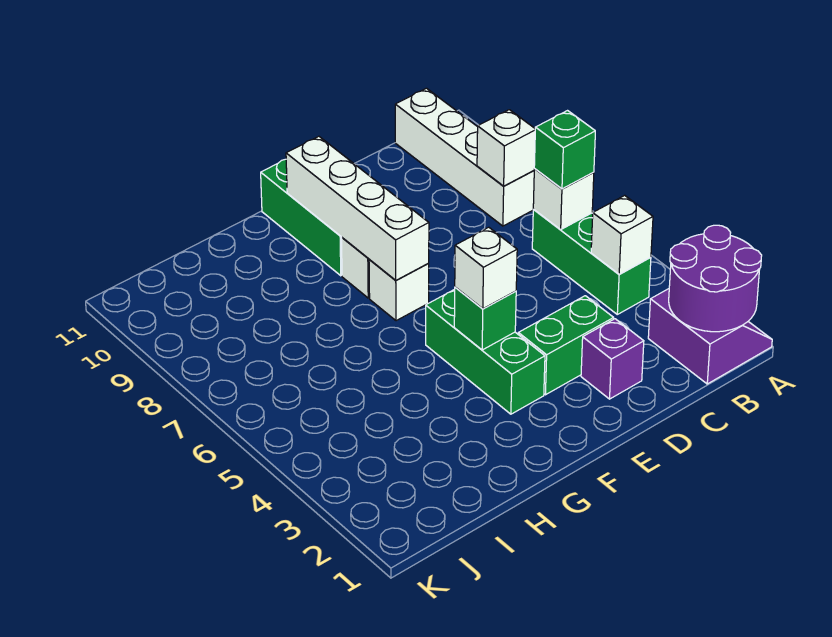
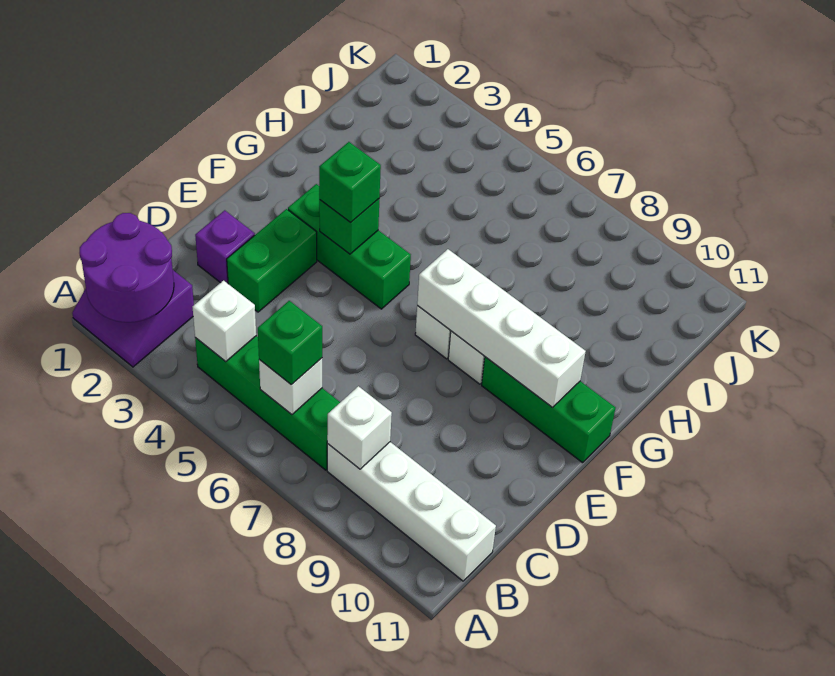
green 1x3 brick [532,210,651,314] -> green 1x4 brick [195,336,340,470]
white 1x1 brick [455,227,517,309] -> green 1x1 brick [319,142,381,223]

